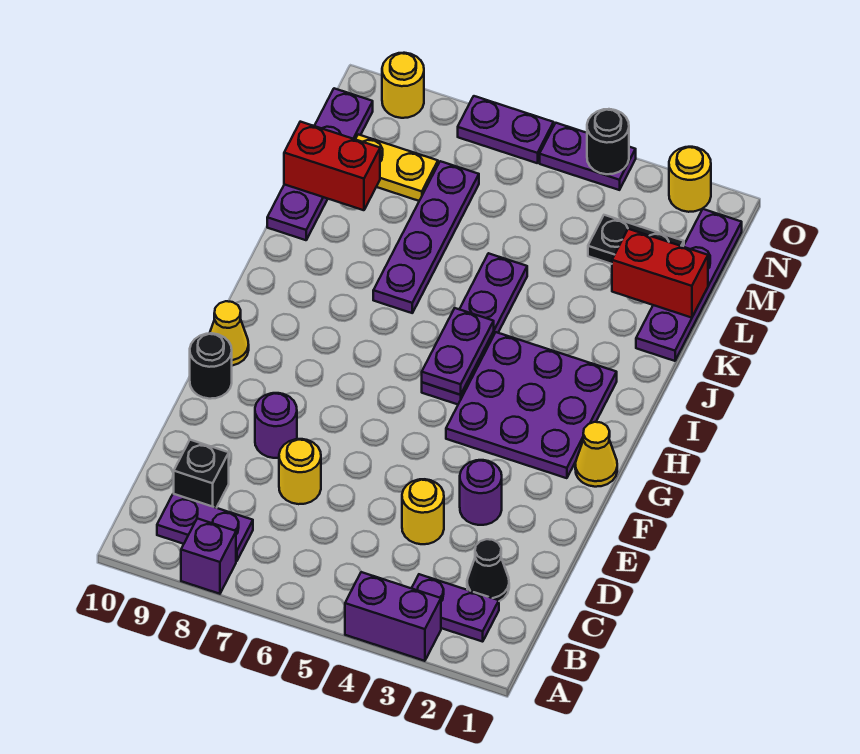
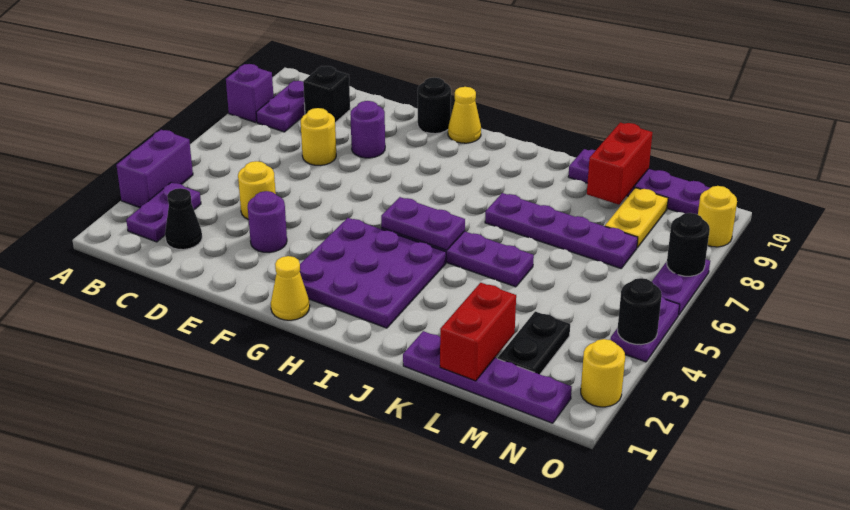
none -> black 1x1 round brick [667,213,710,276]

